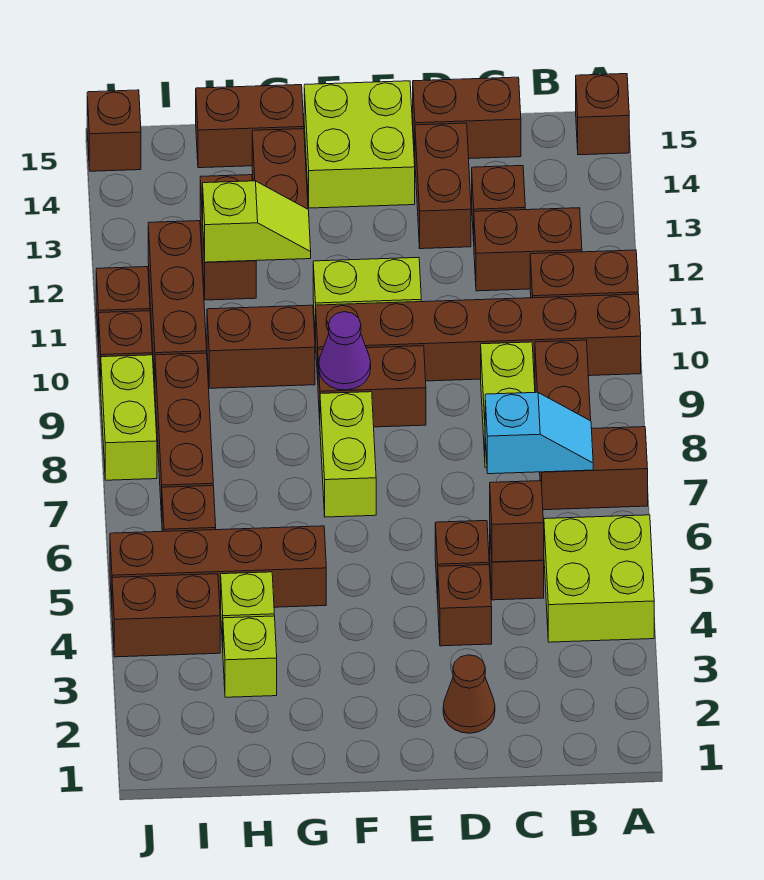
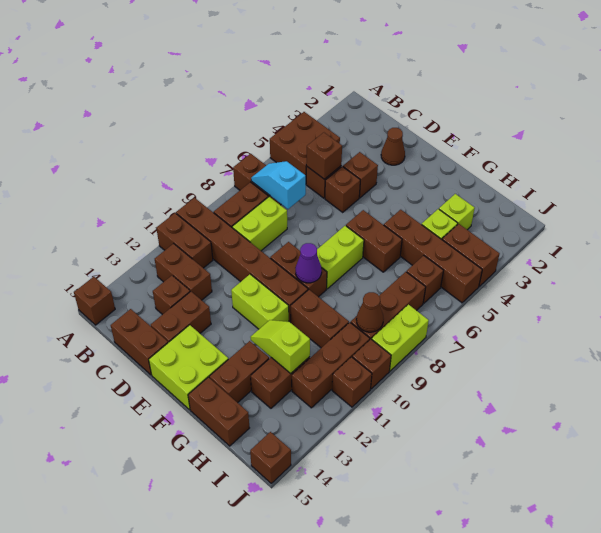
lime 2x2 brick [544,515,654,642] -> brown 2x2 brick [270,112,340,175]
none -> brown 1x2 brick [346,210,402,272]
none -> brown 1x1 cone [356,292,384,332]

